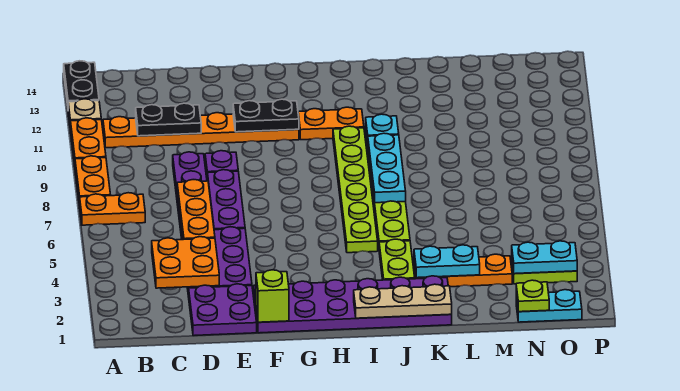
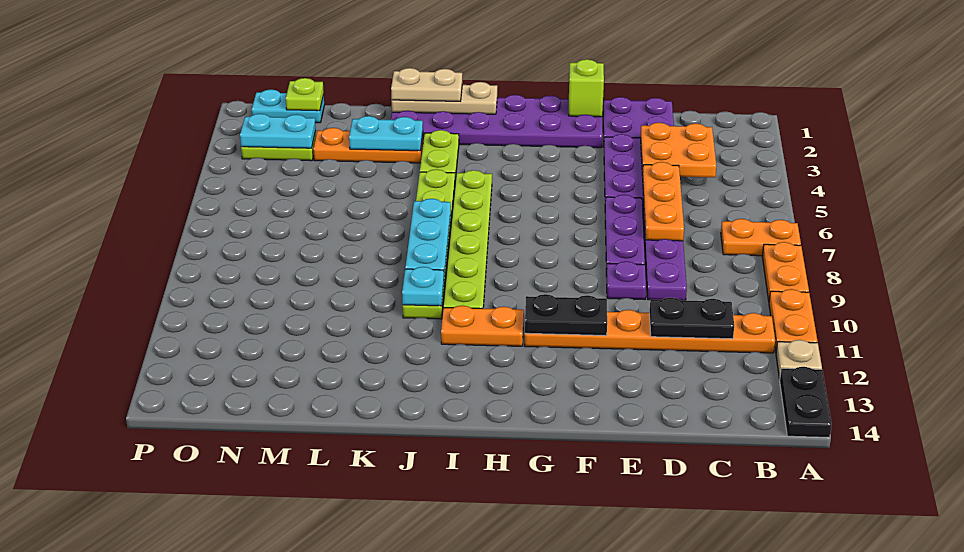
none -> tan 1x2 plate [391,68,462,101]

